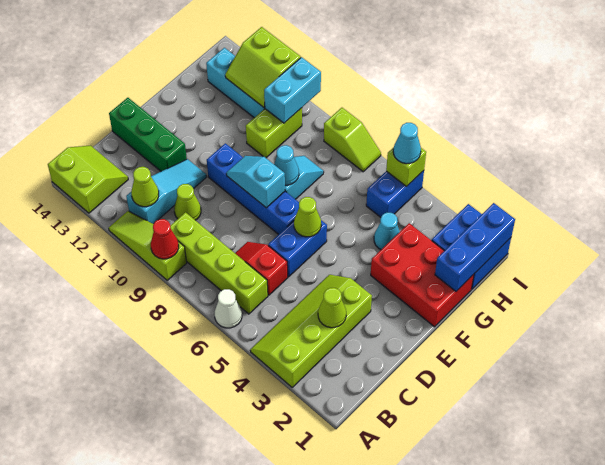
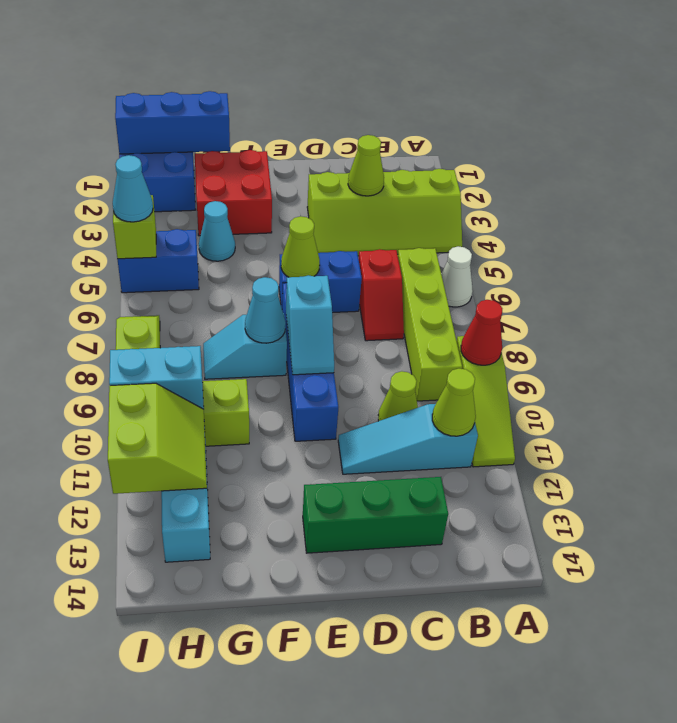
lime 2x2 slope [48,145,128,213] -> none
green 1x3 brick [109,98,187,171] -> green 1x3 brick turned to [303,477,448,553]
red 2x3 brick [371,223,474,327] -> red 2x2 brick [195,150,272,236]

